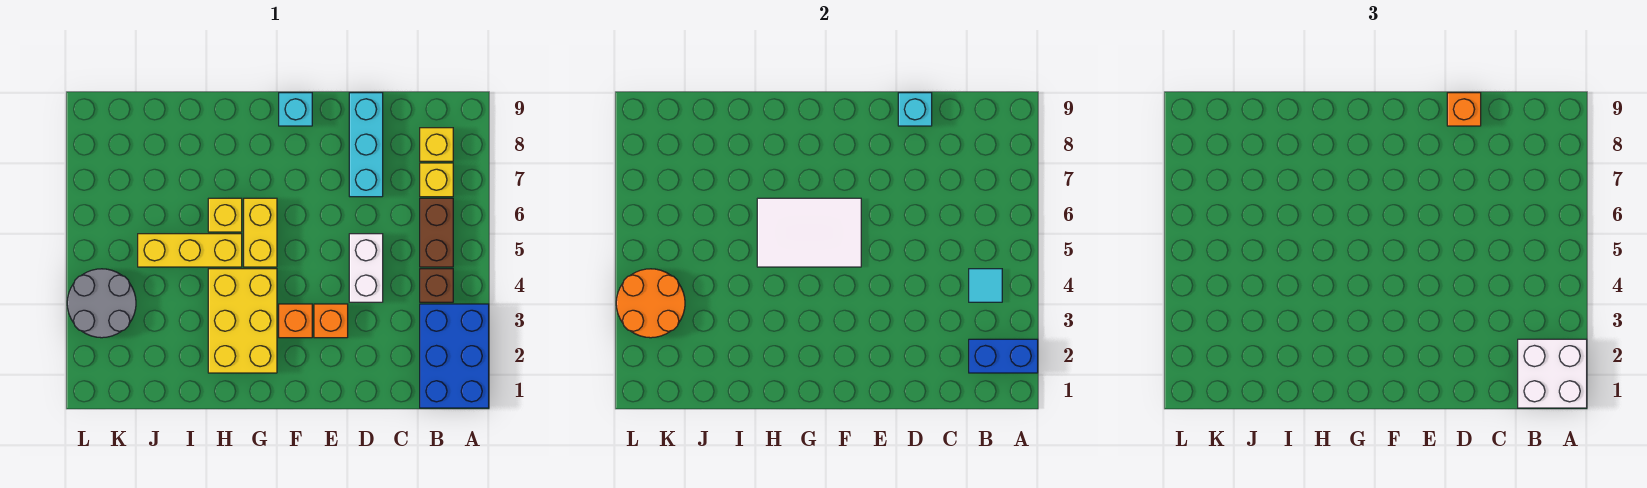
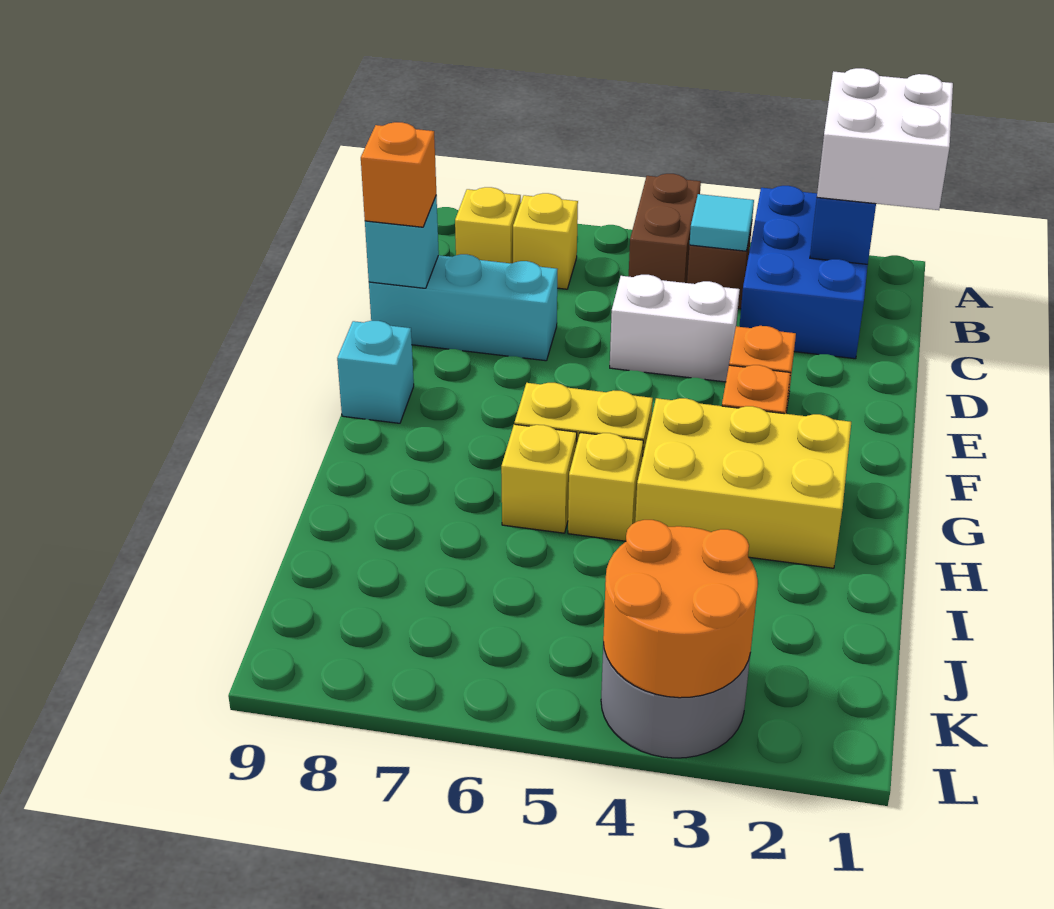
blue 2x3 brick [420,304,489,408] -> blue 2x3 brick turned to [739,186,868,359]
brown 1x2 brick [420,198,453,267] -> brown 1x2 brick turned to [629,174,701,283]
white 2x3 tile [757,198,861,267] -> none
yellow 1x3 brick [138,234,242,267] -> yellow 1x1 brick [568,432,643,541]

